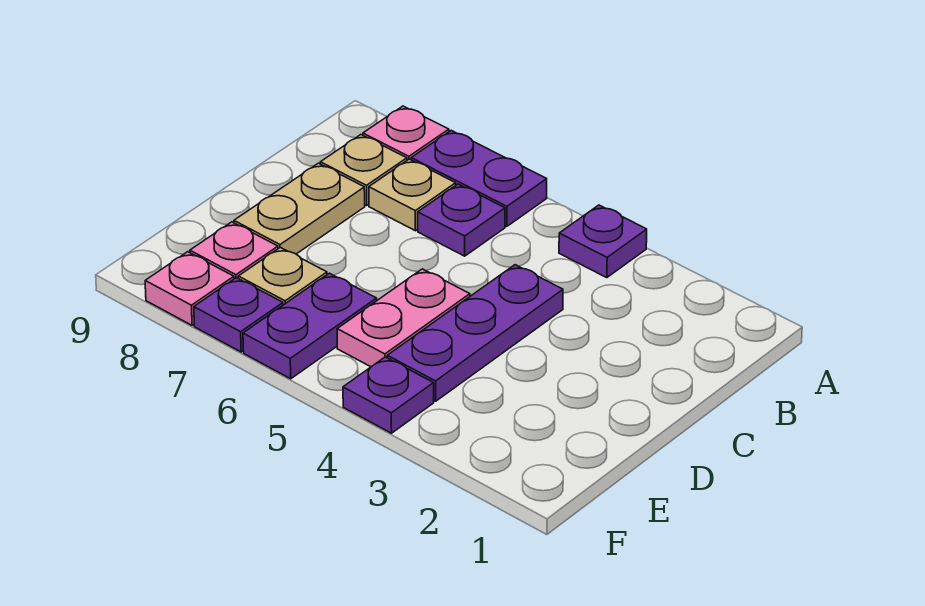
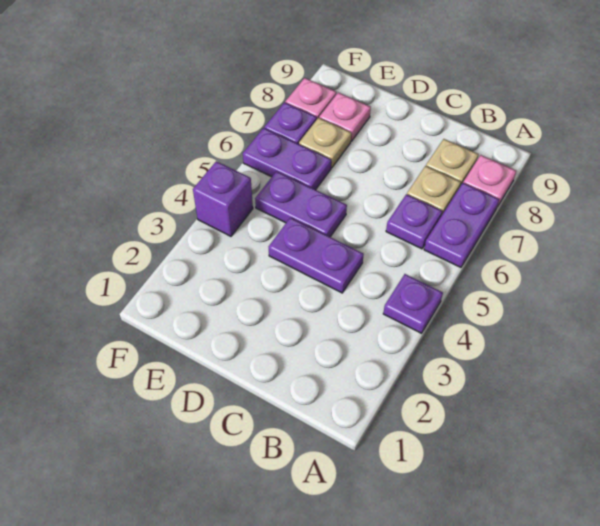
purple 1x3 plate [387,265,563,401] -> purple 1x2 plate [269,218,364,293]
tan 1x2 plate [234,163,365,254] -> none
pink 1x2 plate [337,269,470,367] -> purple 1x2 plate [255,171,347,237]
purple 1x1 plate [343,357,434,433] -> purple 1x1 brick [193,161,253,236]

